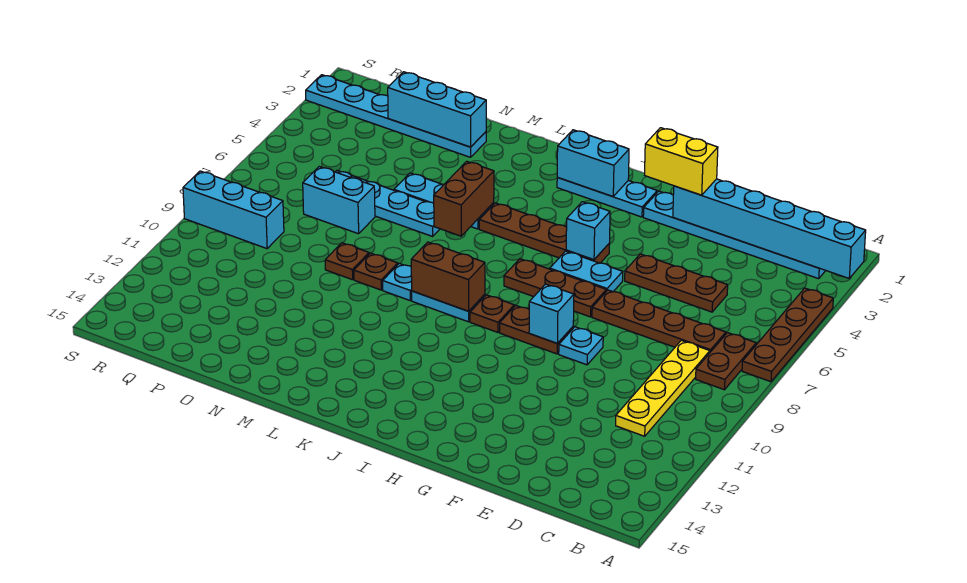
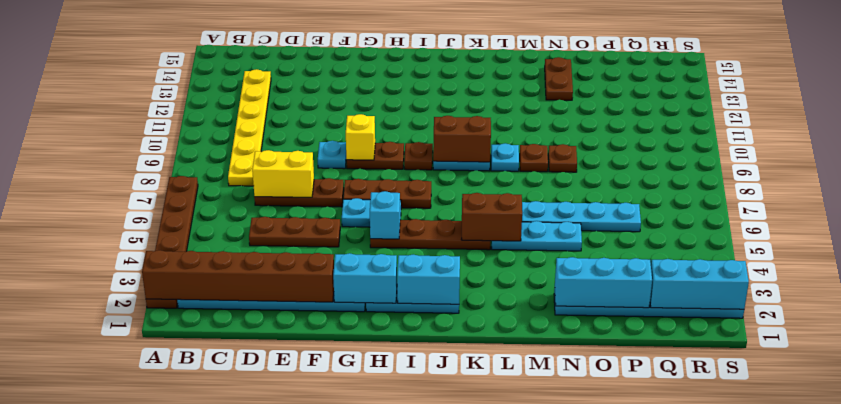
cyan 1x6 brick [673,179,866,278] -> brown 1x6 brick [142,250,334,302]
brown 1x4 plate [742,288,833,382] -> brown 1x6 plate [146,176,198,308]
brown 1x2 plate [696,333,756,390] -> brown 1x2 plate moved to [545,57,573,100]
brown 1x4 plate [592,290,726,352] -> brown 1x3 plate [254,178,344,207]
yellow 1x4 plate [616,340,710,436] -> yellow 1x6 plate [228,69,271,186]
yellow 1x2 brick [645,128,718,195] -> yellow 1x2 brick moved to [252,150,314,197]
cyan 1x1 brick [529,284,574,343] -> yellow 1x1 brick [346,114,375,160]
brown 1x2 brick [434,161,494,236] -> brown 1x2 brick turned to [461,193,522,241]
cyan 1x2 brick [303,167,375,234] -> cyan 1x2 brick moved to [333,253,397,303]
cyan 1x3 brick [183,171,284,249] -> cyan 1x3 brick moved to [650,259,749,309]

